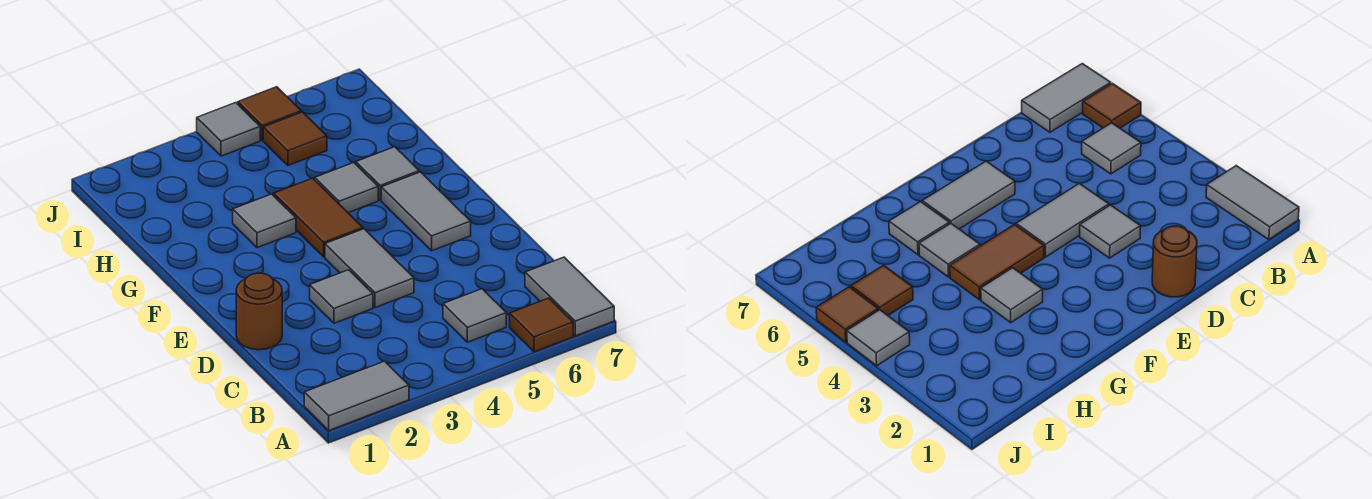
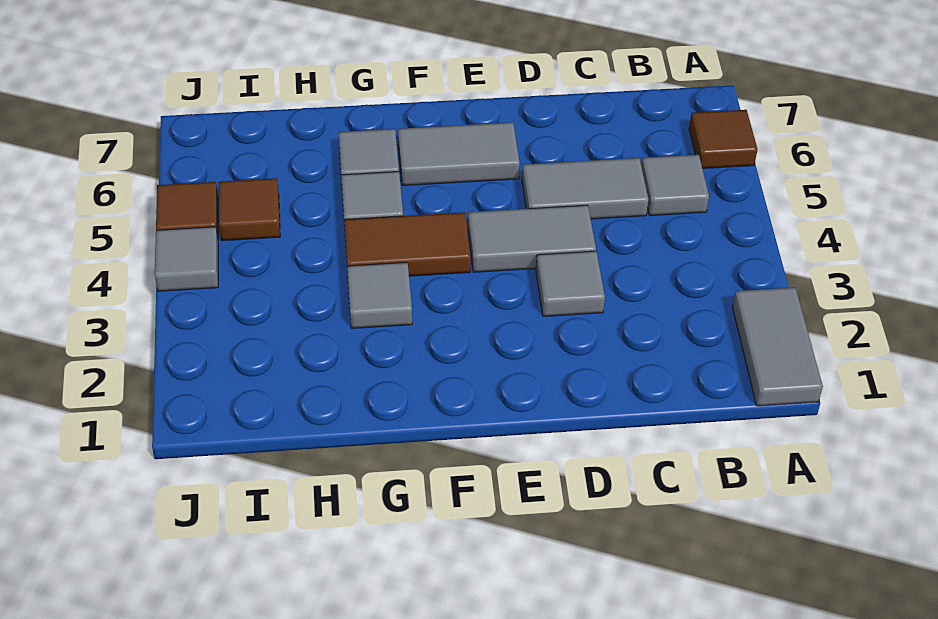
grey 1x2 tile [525,257,614,336] -> grey 1x2 tile moved to [522,158,648,219]
brown 1x1 round brick [236,273,282,350] -> none

